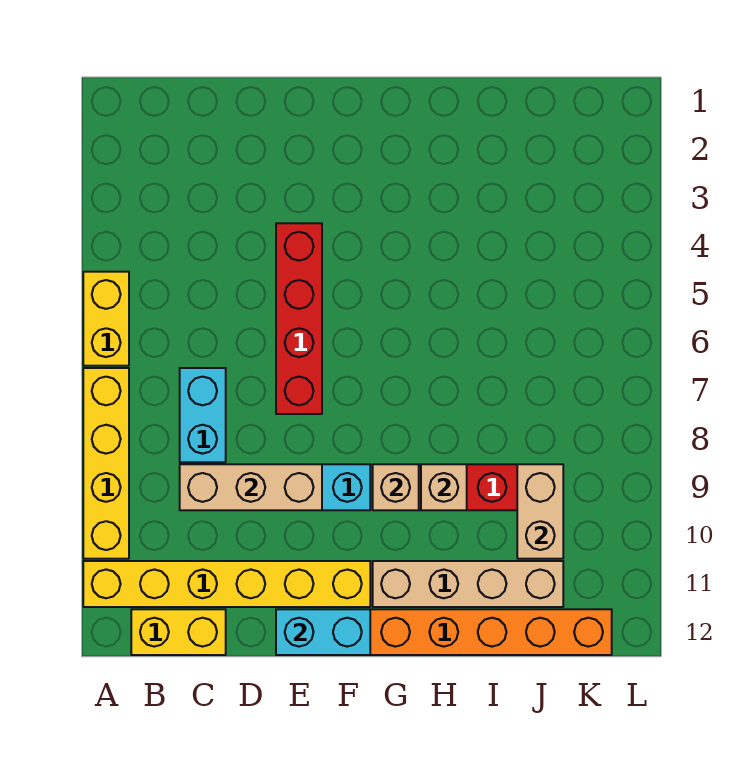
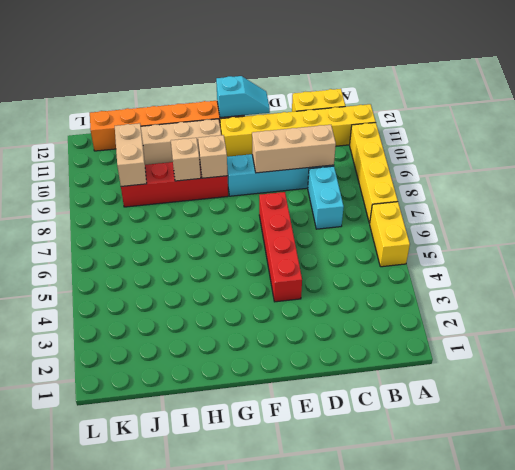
cyan 1x2 brick [276,609,370,655] -> cyan 1x2 slope [216,76,270,118]

